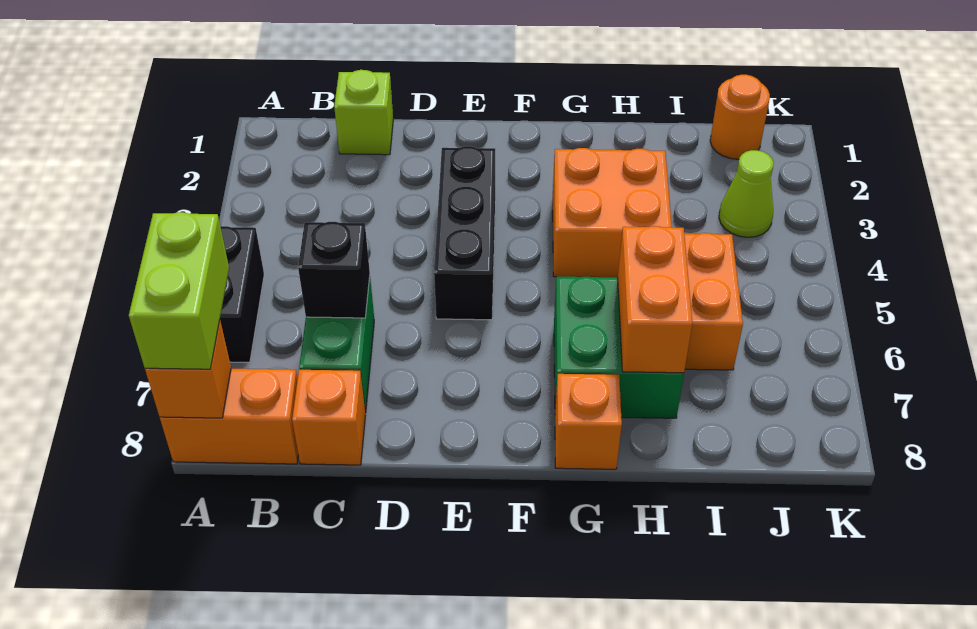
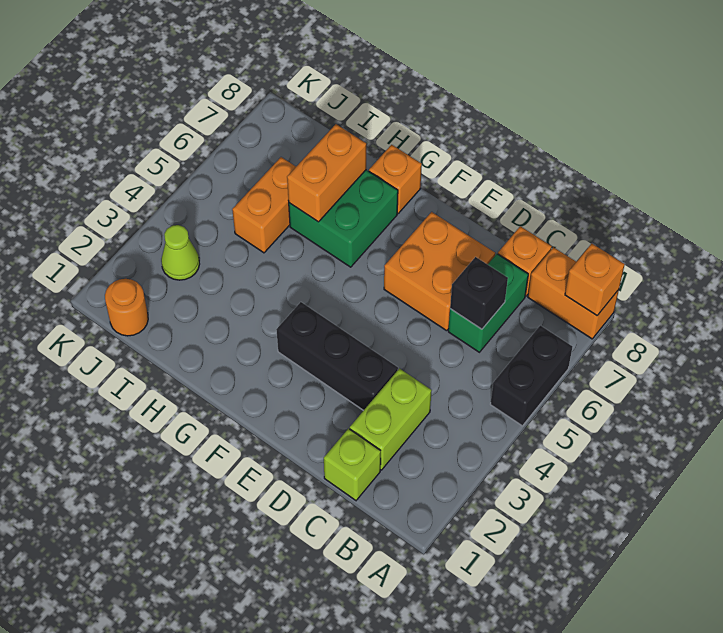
lime 1x2 brick [129,212,229,369] -> lime 1x2 brick moved to [350,368,432,470]
black 1x3 brick [434,146,495,320] -> black 1x3 brick turned to [276,302,398,411]
orange 2x2 brick [553,148,672,277] -> orange 2x2 brick moved to [384,212,495,331]

